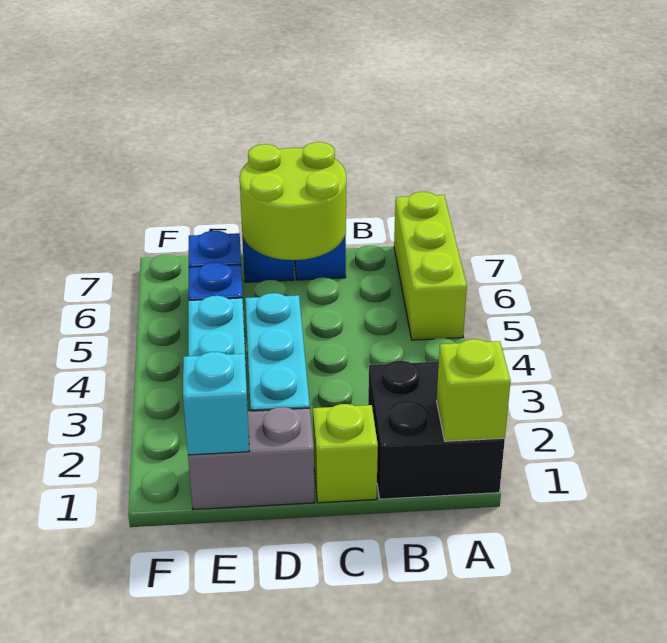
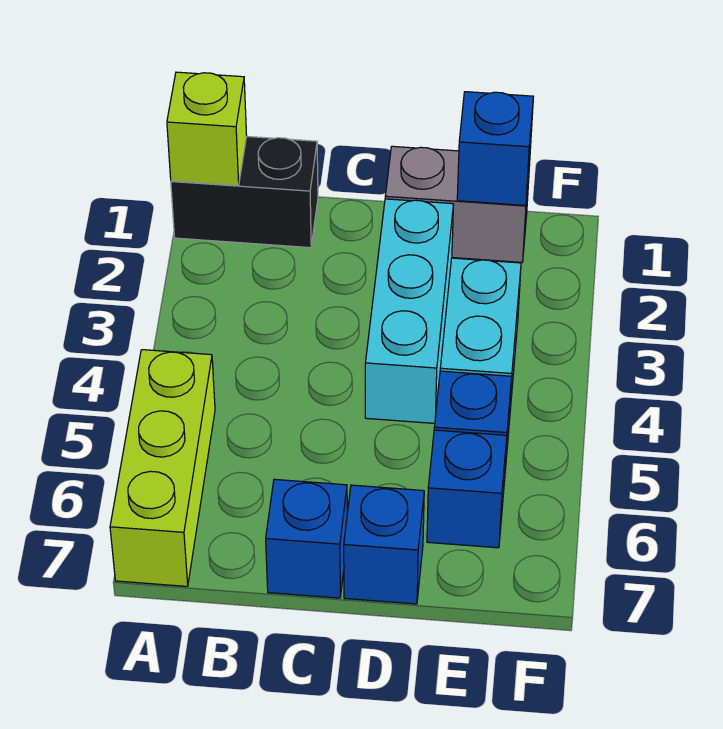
black 2x2 brick [368,361,505,499] -> black 1x2 brick [171,136,318,248]
lime 1x1 brick [313,404,378,503] -> none
lime 2x2 round brick [240,142,346,260] -> none
cyan 1x1 brick [183,352,249,455] -> blue 1x1 brick [457,92,533,205]

